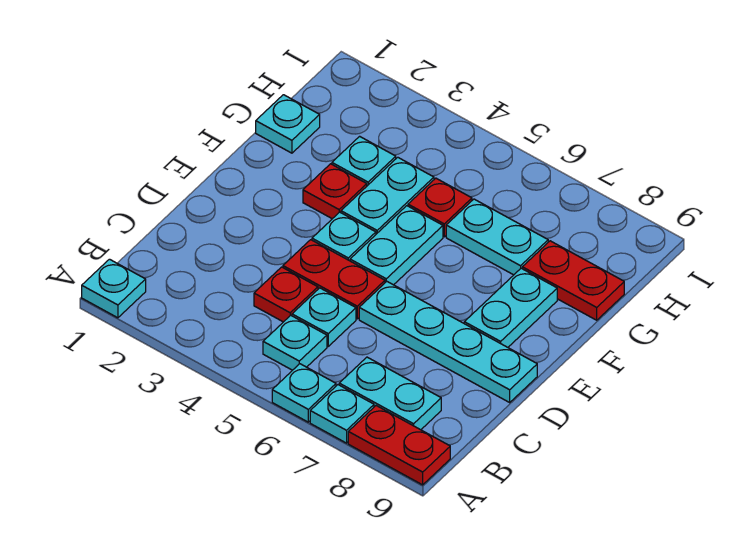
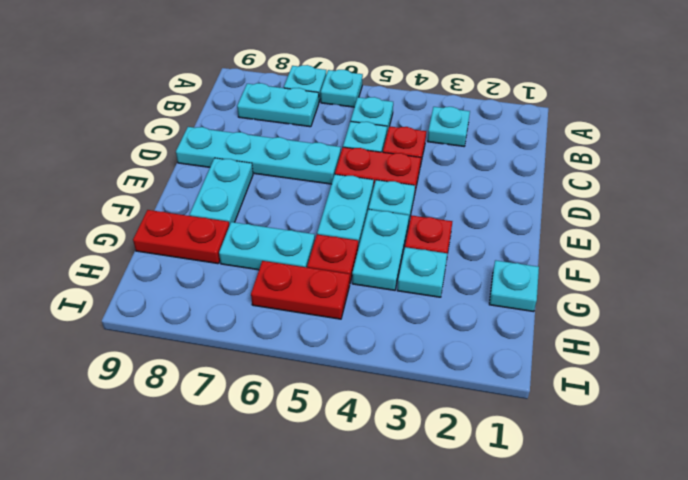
cyan 1x1 plate [82,259,146,318] -> cyan 1x1 plate moved to [428,107,470,146]
red 1x2 plate [348,406,450,485] -> red 1x2 plate moved to [251,261,350,319]

